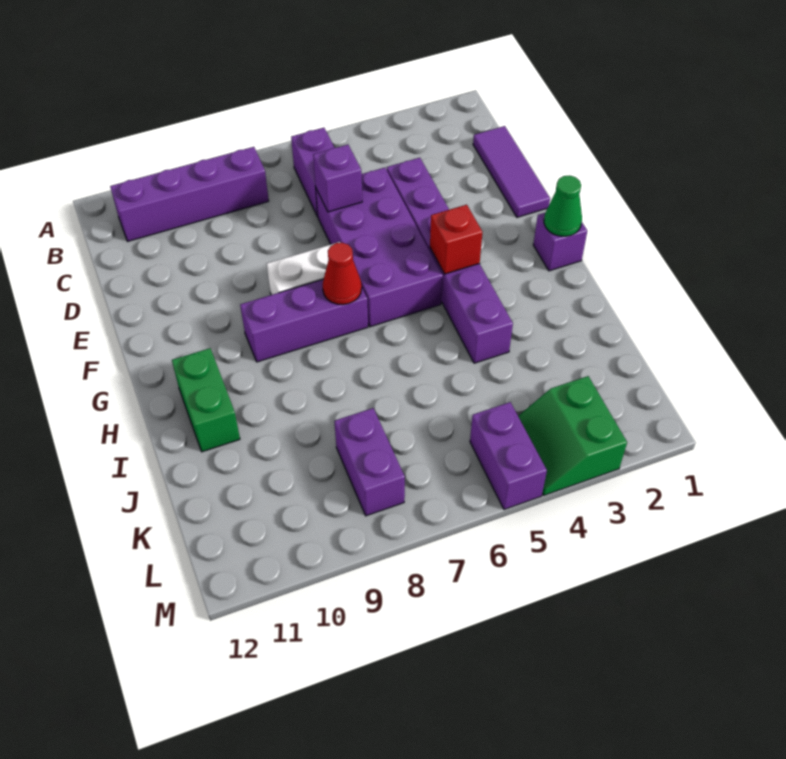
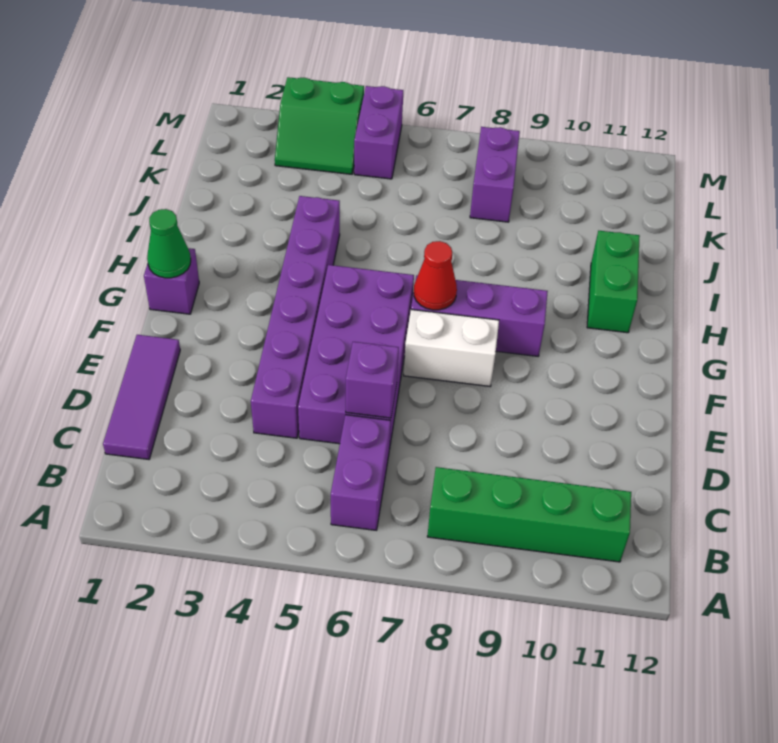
purple 1x4 brick [110,147,269,242] -> green 1x4 brick [427,467,631,562]
red 1x1 brick [430,205,482,274] -> none
green 2x2 slope [518,376,627,495] -> green 2x2 slope turned to [275,77,364,174]

